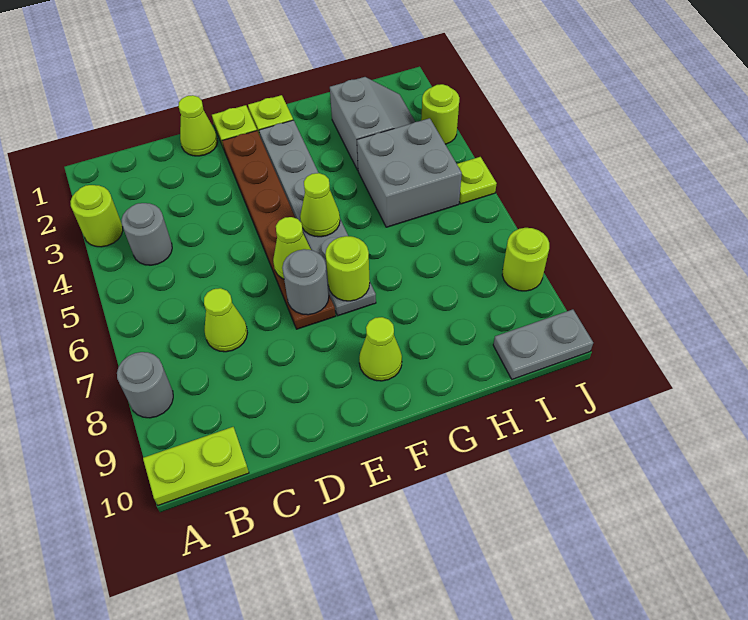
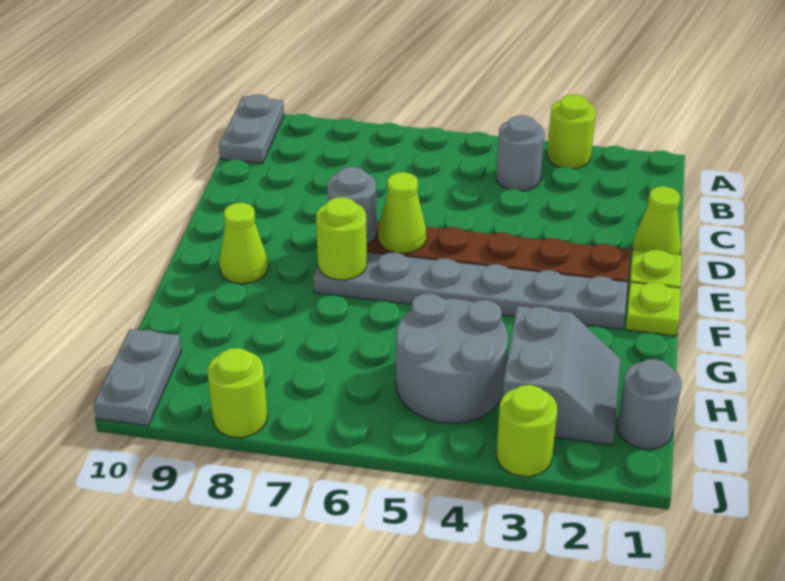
grey 1x1 round brick [117,352,173,418] -> grey 1x1 round brick moved to [617,359,682,449]
lime 1x2 plate [143,427,249,505] -> grey 1x2 plate [219,94,284,164]
lime 1x1 cone [204,288,247,352] -> none
lime 1x1 cone [300,173,340,237] -> none
grey 2x2 slope [330,77,415,170] -> grey 2x2 slope turned to [503,306,621,445]
grey 2x2 brick [357,118,462,227] -> grey 2x2 round brick [396,293,508,423]
lime 1x1 plate [457,157,497,204] -> none

